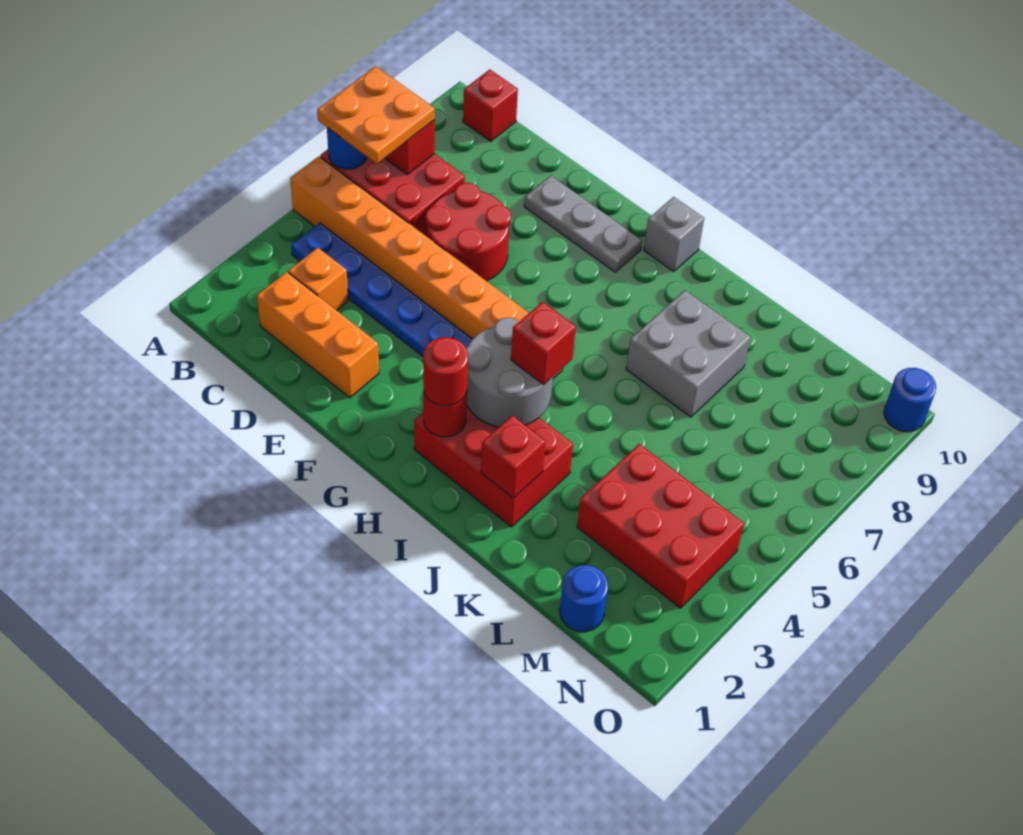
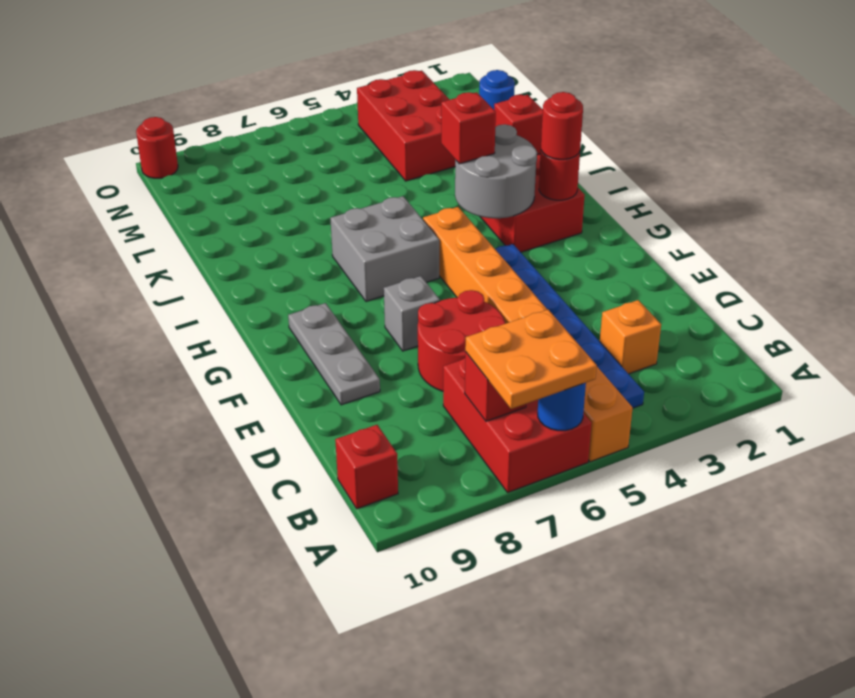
orange 1x3 brick [257,272,379,398] -> none
grey 1x1 brick [644,197,704,272] -> grey 1x1 brick moved to [384,276,440,351]
grey 2x2 brick [626,290,751,417] -> grey 2x2 brick moved to [330,196,439,302]
blue 1x1 round brick [884,368,936,432] -> red 1x1 round brick [136,117,178,178]

